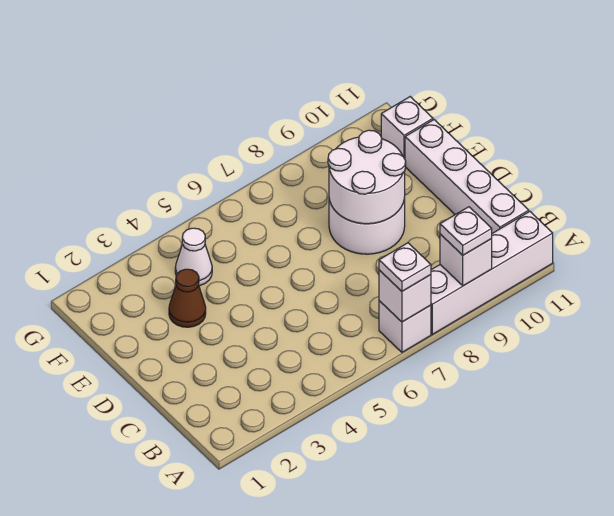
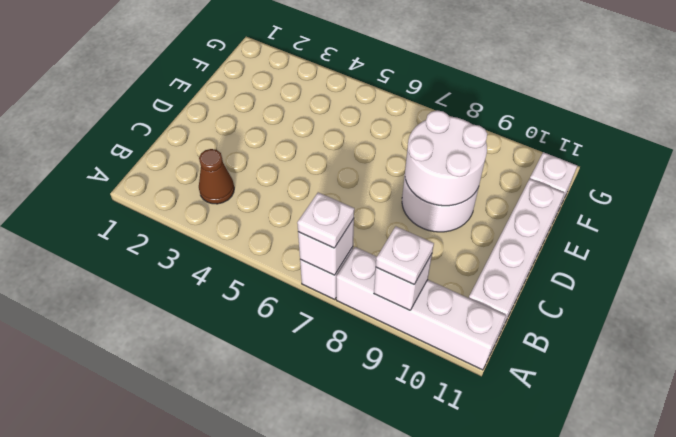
brown 1x1 cone [169,269,206,327] -> brown 1x1 cone moved to [199,149,234,204]
white 1x1 cone [175,228,212,286] -> none

